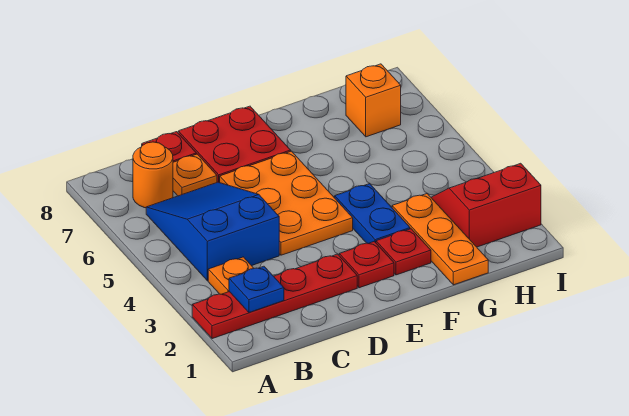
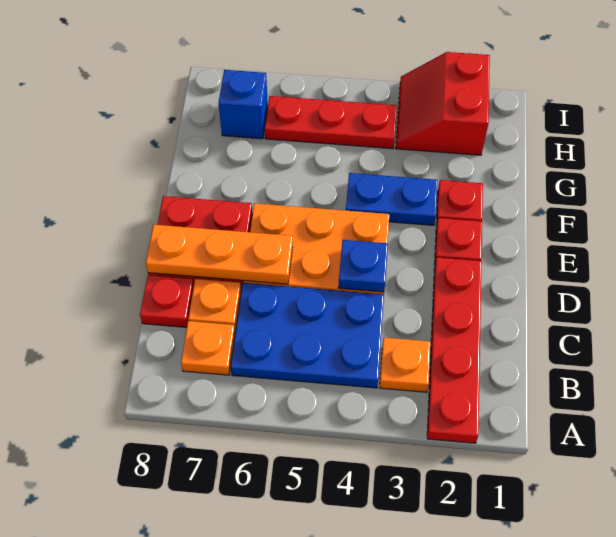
blue 1x1 plate [229,266,284,312] -> blue 1x1 plate moved to [338,240,388,292]
blue 2x3 slope [146,182,279,281] -> blue 2x3 plate [230,283,384,388]
orange 1x1 round brick [133,142,173,208] -> orange 1x1 plate [181,321,235,375]
orange 1x3 plate [392,194,488,285] -> orange 1x3 plate moved to [146,225,293,284]
none -> red 1x3 plate [265,96,397,149]
orange 1x1 brick [346,64,401,137] -> blue 1x1 brick [219,70,268,139]

